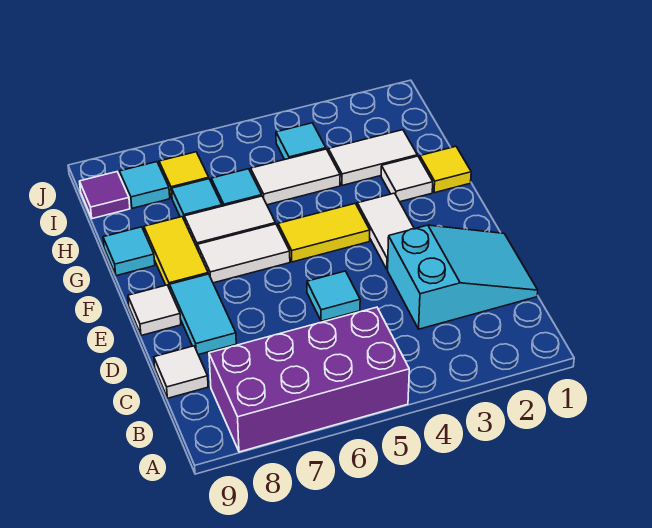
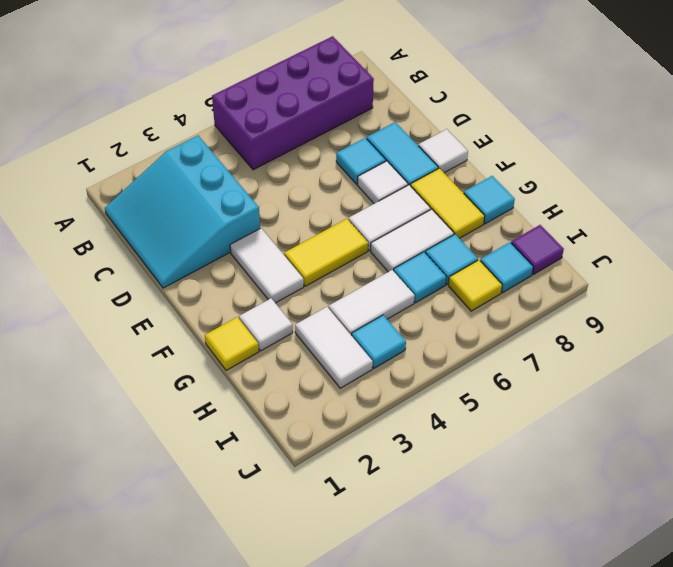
cyan 2x3 slope [388,225,538,329] -> cyan 3x3 slope [105,136,260,288]
white 1x1 tile [154,346,208,398] -> white 1x1 tile moved to [358,161,408,204]
cyan 1x1 tile [307,271,360,321] -> cyan 1x1 tile moved to [336,138,386,184]
white 1x2 tile [328,130,417,185] -> white 1x2 tile turned to [295,307,373,388]

